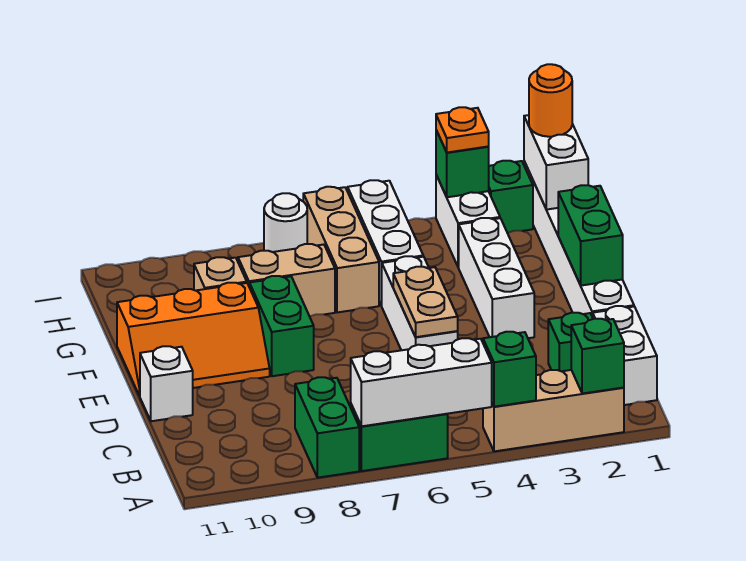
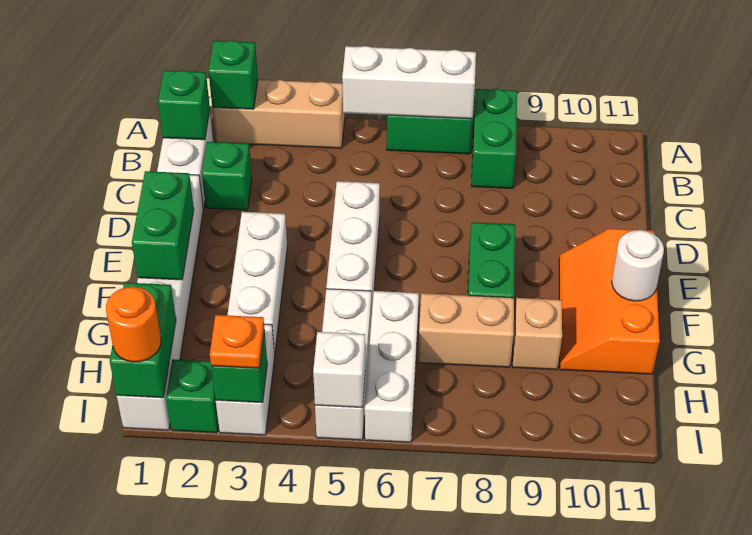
green 1x1 brick [483,332,536,407] -> green 1x1 brick moved to [158,70,210,140]
tan 1x2 plate [393,267,458,337] -> none
white 1x1 brick [140,346,193,421] -> white 1x1 brick moved to [313,332,365,408]
orange 2x3 slope [117,283,270,396] -> orange 2x3 slope turned to [559,229,660,374]
tan 1x3 brick [303,187,379,312] -> white 1x3 brick [365,291,419,442]
white 1x2 brick [524,115,588,210] -> green 1x2 brick [110,283,176,398]
white 1x1 round brick [264,193,307,252] -> white 1x1 round brick moved to [612,230,664,301]

